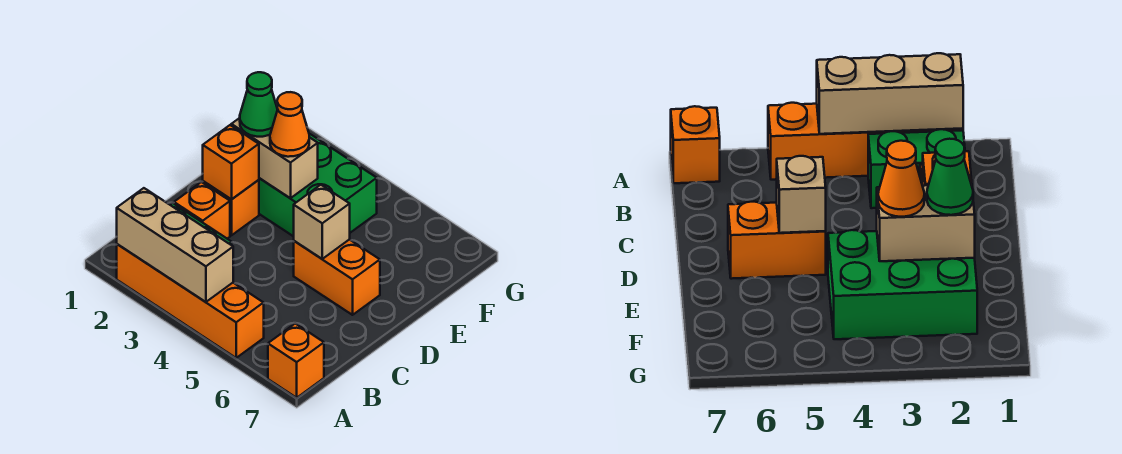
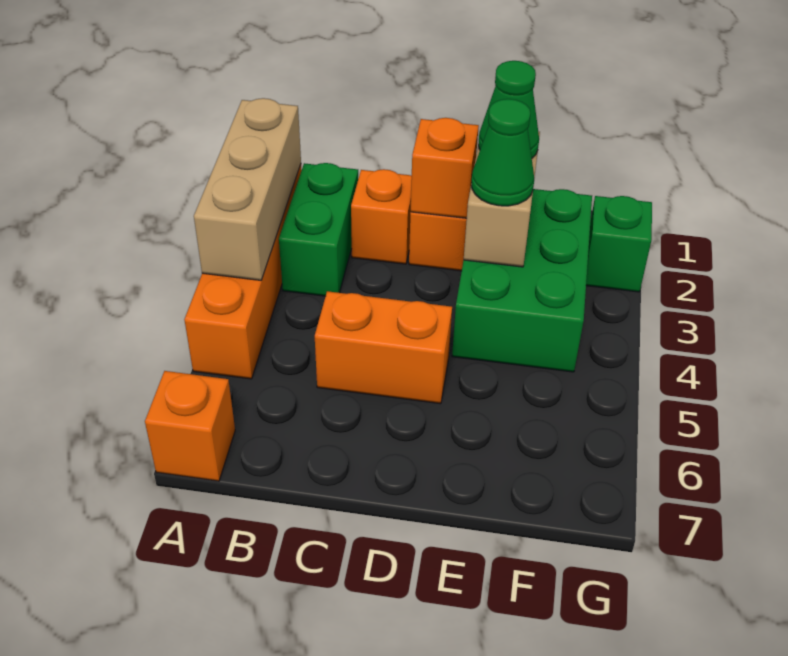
orange 1x2 brick [294,239,380,315] -> orange 1x2 brick turned to [315,291,452,404]
tan 1x1 brick [294,185,350,259] -> none
orange 1x1 cone [270,92,309,157] -> green 1x1 cone [471,99,534,206]
none -> green 1x1 brick [586,196,652,292]

